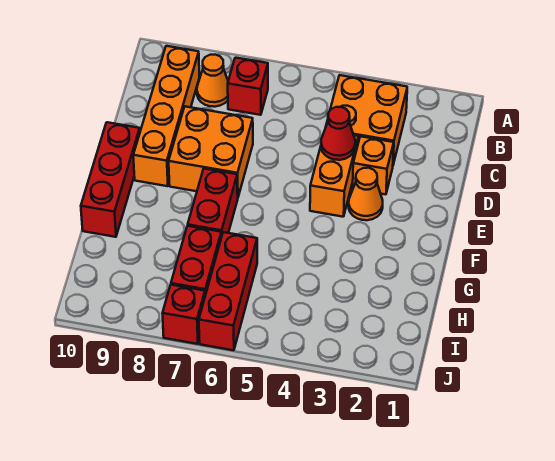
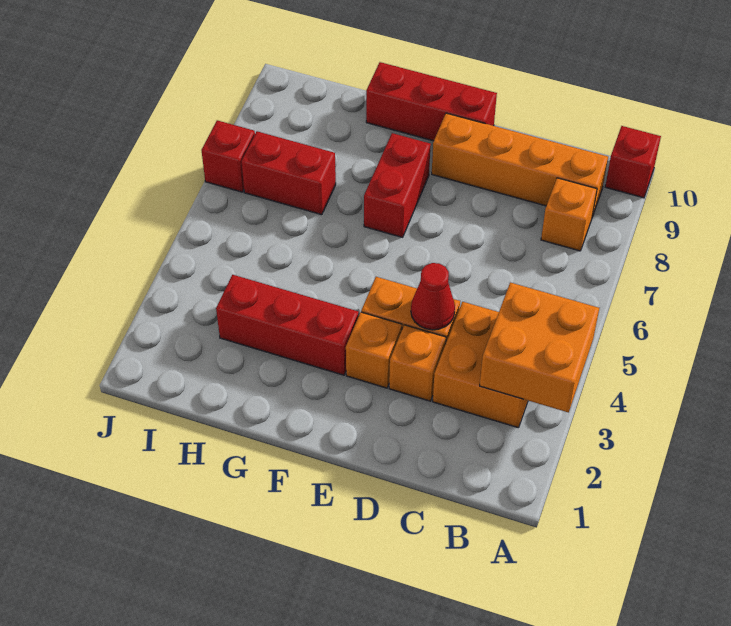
red 1x1 brick [228,58,268,115] -> red 1x1 brick moved to [605,126,661,198]
orange 1x1 cone [197,55,228,107] -> orange 1x1 brick [541,178,597,251]
orange 2x2 brick [169,107,253,197] -> orange 2x2 brick moved to [480,282,599,412]
orange 1x1 cone [349,168,383,220] -> orange 1x1 brick [346,312,402,388]
red 1x2 brick [188,169,238,237] -> red 1x2 brick turned to [364,133,431,237]
red 1x3 brick [199,232,257,350] -> red 1x3 brick moved to [216,275,359,375]

